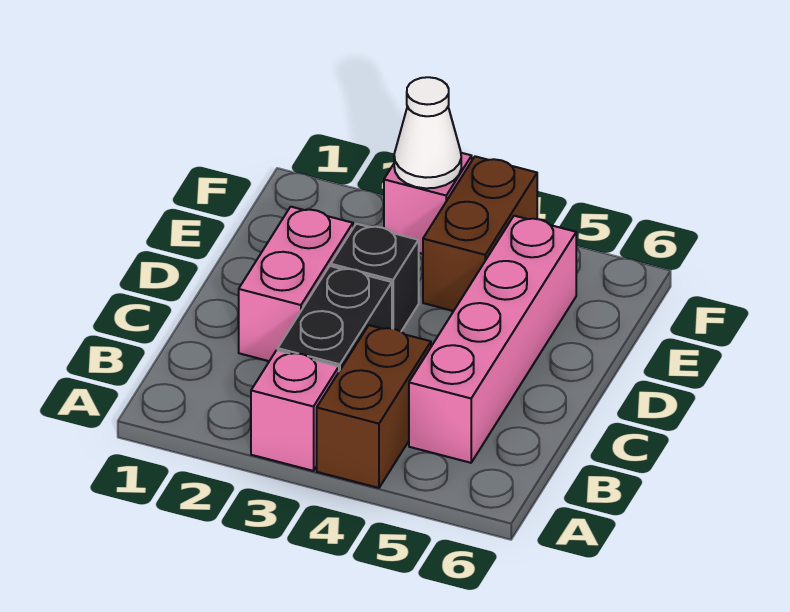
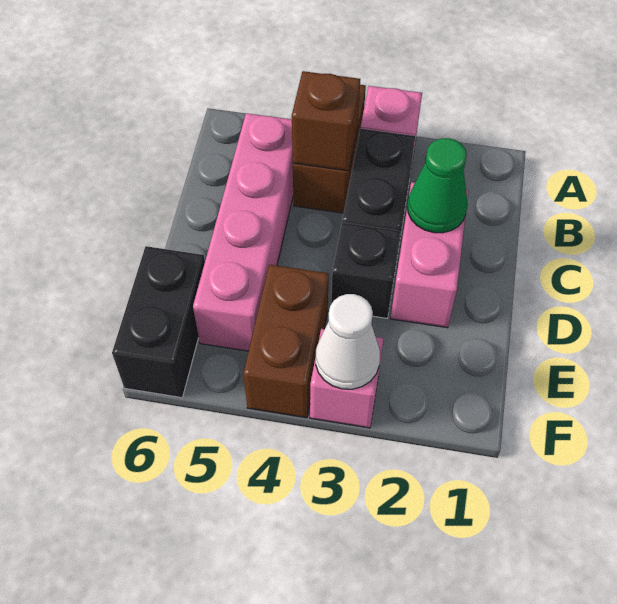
none -> brown 1x1 brick [292,71,360,171]
none -> green 1x1 cone [408,138,468,233]
none -> black 1x2 brick [112,246,205,398]

